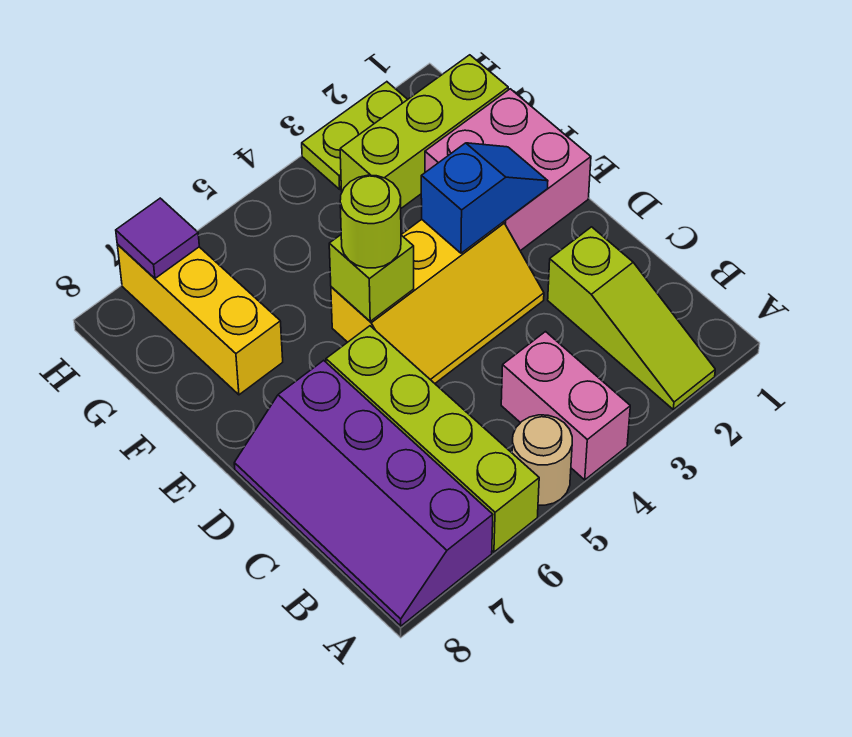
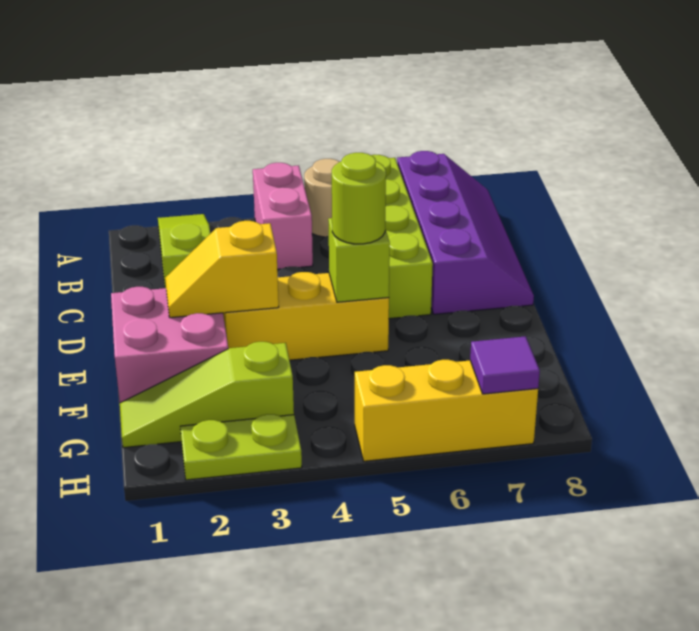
blue 1x2 slope [421,143,548,253] -> yellow 1x2 slope [165,221,279,318]
yellow 1x3 brick [117,245,283,395] -> yellow 1x3 brick turned to [355,360,538,461]
lime 1x3 brick [340,55,508,208] -> lime 1x3 slope [120,342,294,448]

